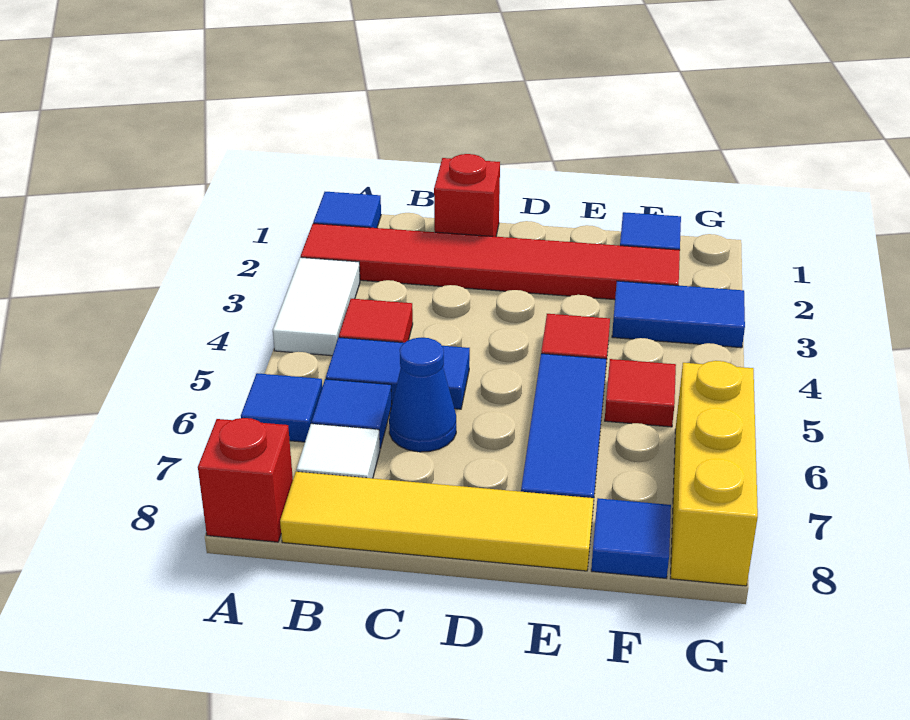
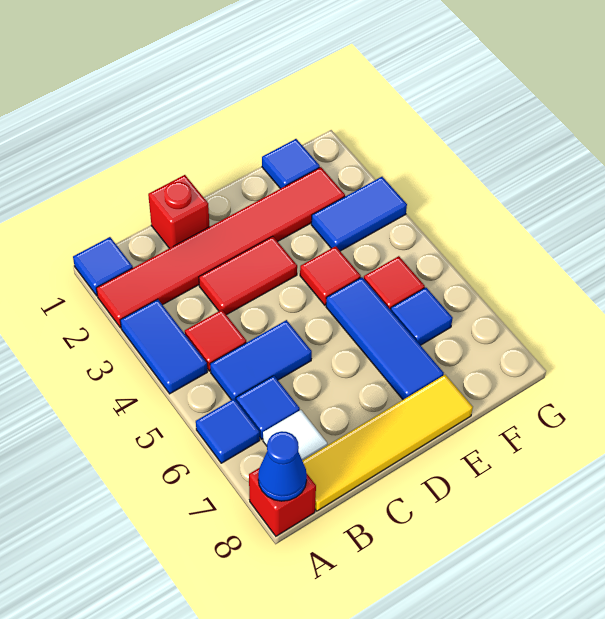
white 1x2 tile [273,257,360,356] -> blue 1x2 tile [120,299,207,394]
none -> red 1x2 tile [199,236,297,315]
blue 1x1 cone [389,338,456,452] -> blue 1x1 cone moved to [258,431,307,501]
blue 1x1 tile [591,498,671,578] -> blue 1x1 tile moved to [391,288,453,345]
yellow 1x3 brick [670,361,758,586] -> none

